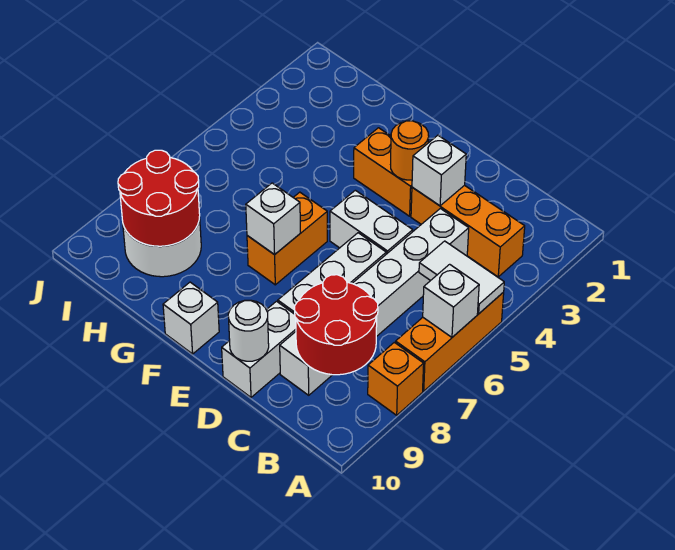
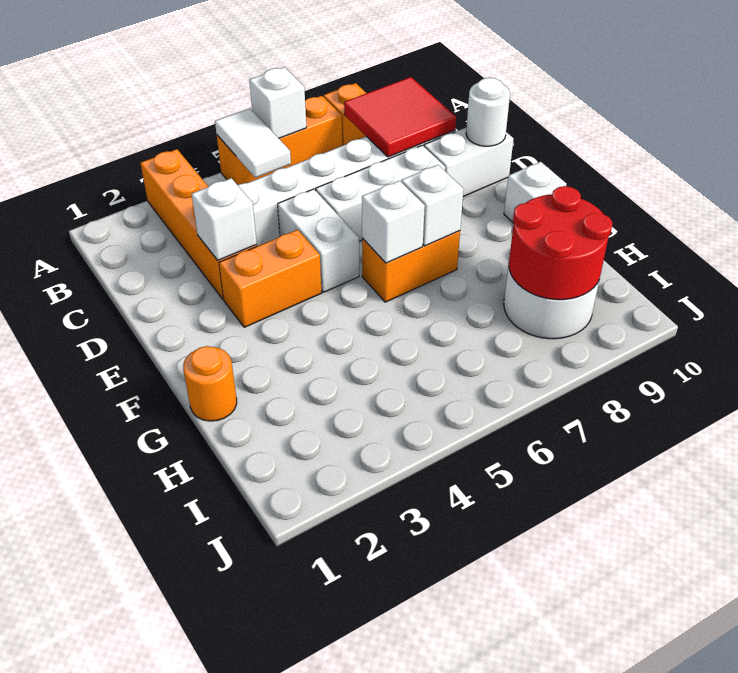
orange 1x3 brick [411,185,525,277] -> orange 1x4 brick [141,149,257,300]
red 2x2 round brick [295,275,378,375] -> red 2x2 tile [344,77,456,157]
orange 1x2 brick [354,128,412,216] -> orange 1x2 brick turned to [219,230,322,327]
orange 1x1 round brick [391,121,429,180] -> orange 1x1 round brick moved to [183,346,237,421]
none -> white 1x1 brick [362,181,425,263]

